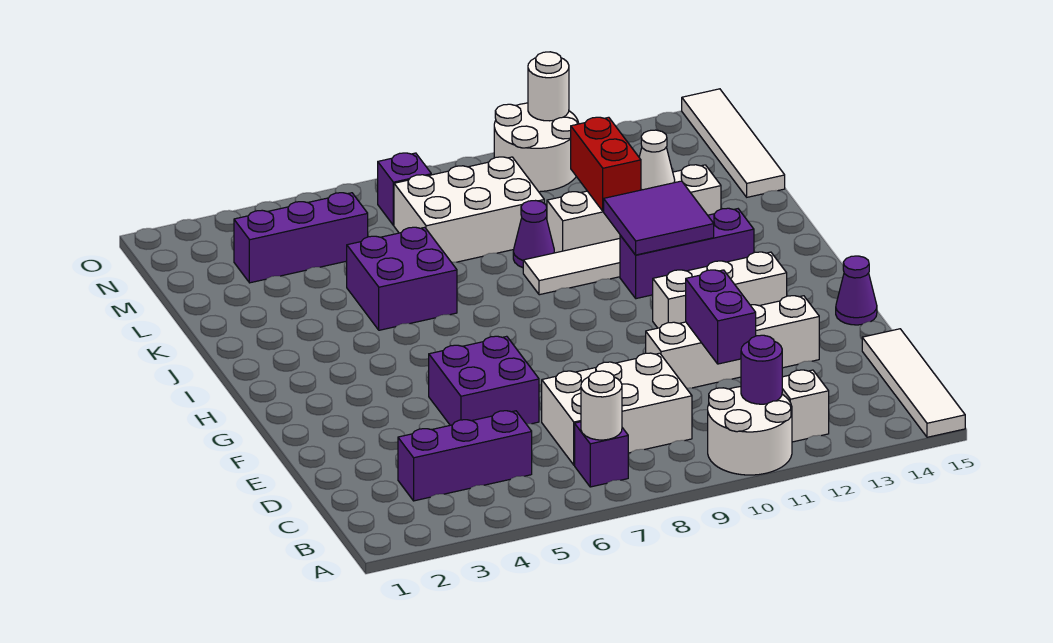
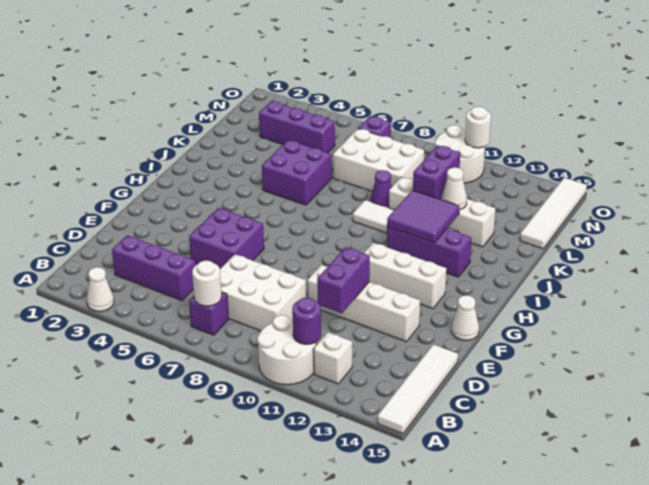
none -> white 1x1 cone [87,267,114,312]
purple 1x1 cone [836,256,877,325] -> white 1x1 cone [452,295,479,341]
red 1x2 brick [571,117,641,211] -> purple 1x2 brick [413,145,460,199]

